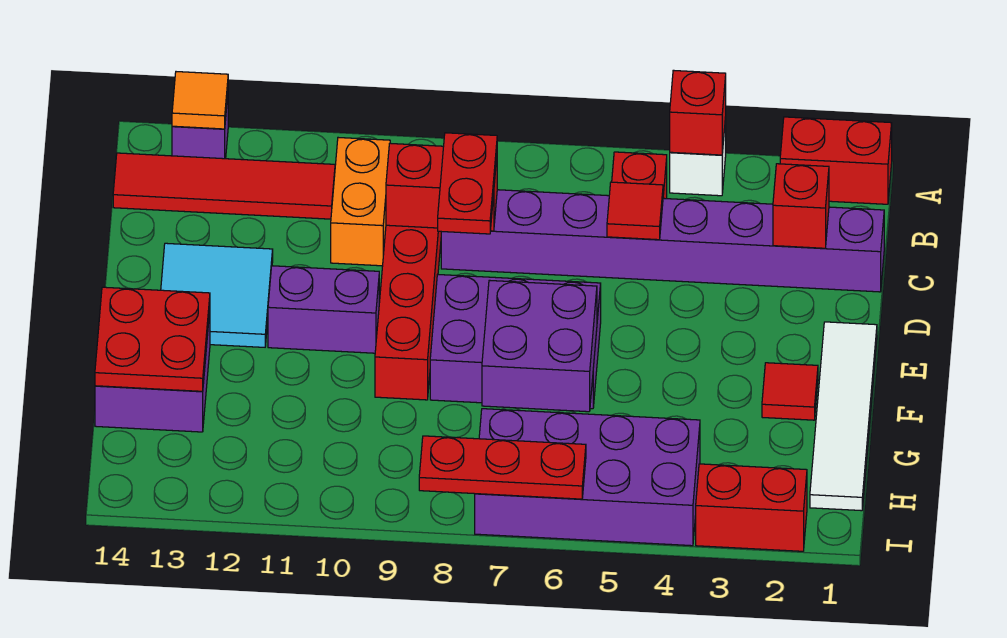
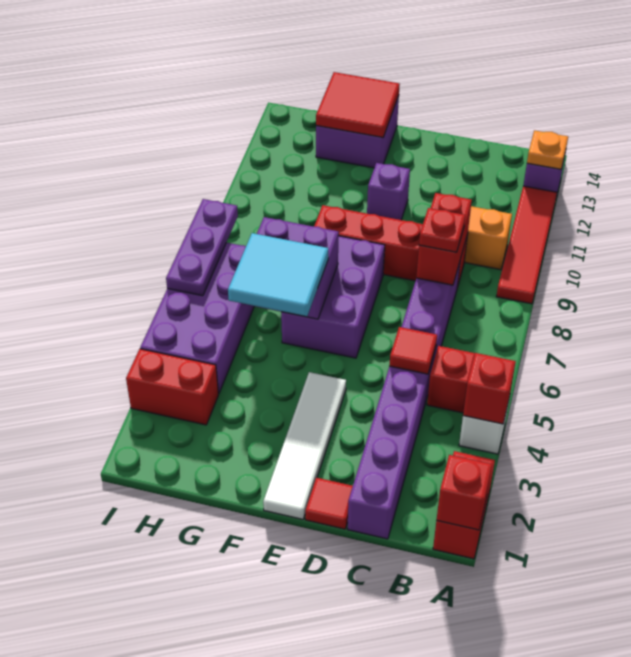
orange 1x1 tile [172,72,228,129] -> orange 1x1 plate [527,130,568,169]
red 1x4 tile [113,153,335,219] -> red 1x4 tile moved to [496,186,557,304]
red 1x1 brick [773,164,829,248] -> red 1x1 brick moved to [437,455,492,530]
red 1x2 plate [438,133,497,234] -> red 1x1 plate [419,208,465,252]
cyan 2x2 tile [161,243,273,347] -> cyan 2x2 tile moved to [228,233,328,316]
white 1x4 tile [810,322,877,511] -> white 1x4 tile turned to [263,372,346,519]
purple 1x2 brick [268,266,379,353] -> purple 1x1 brick [367,163,410,220]
red 1x1 tile [762,363,818,420] -> red 1x1 tile moved to [305,478,353,529]
red 2x2 plate [95,287,210,391] -> red 2x2 tile [316,72,400,137]
red 1x2 brick [696,464,807,551] -> red 1x2 brick turned to [126,349,218,425]
red 1x3 plate [419,436,586,499] -> purple 1x3 plate [166,199,238,296]

